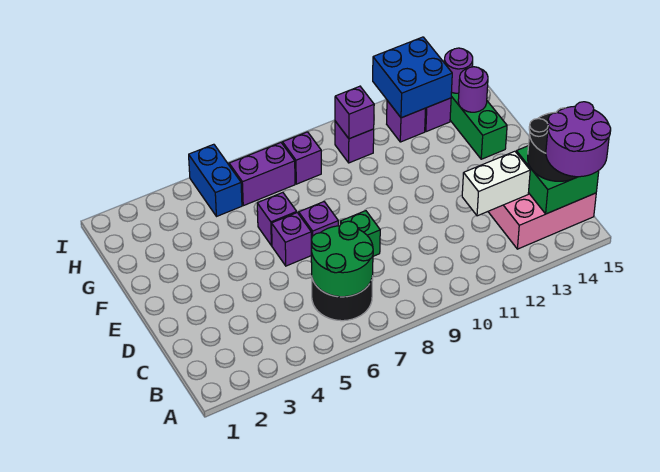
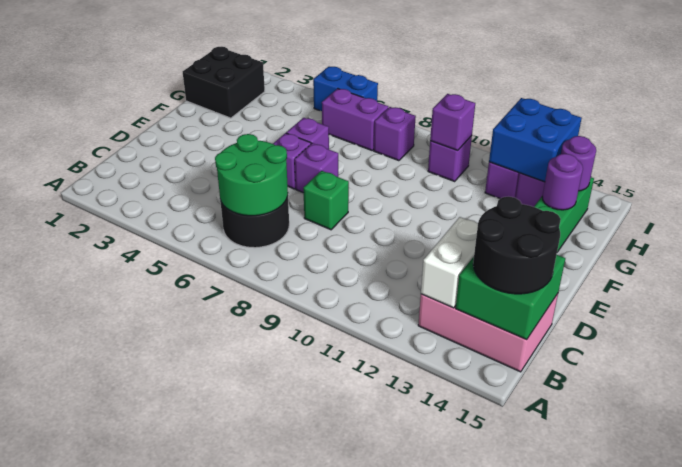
purple 2x2 round brick [546,102,611,177] -> none
white 1x2 brick [462,151,530,216] -> white 1x2 brick turned to [421,217,478,308]
none -> black 2x2 brick [183,47,265,118]
blue 1x2 brick [189,144,242,217] -> blue 1x2 brick turned to [313,67,378,111]

